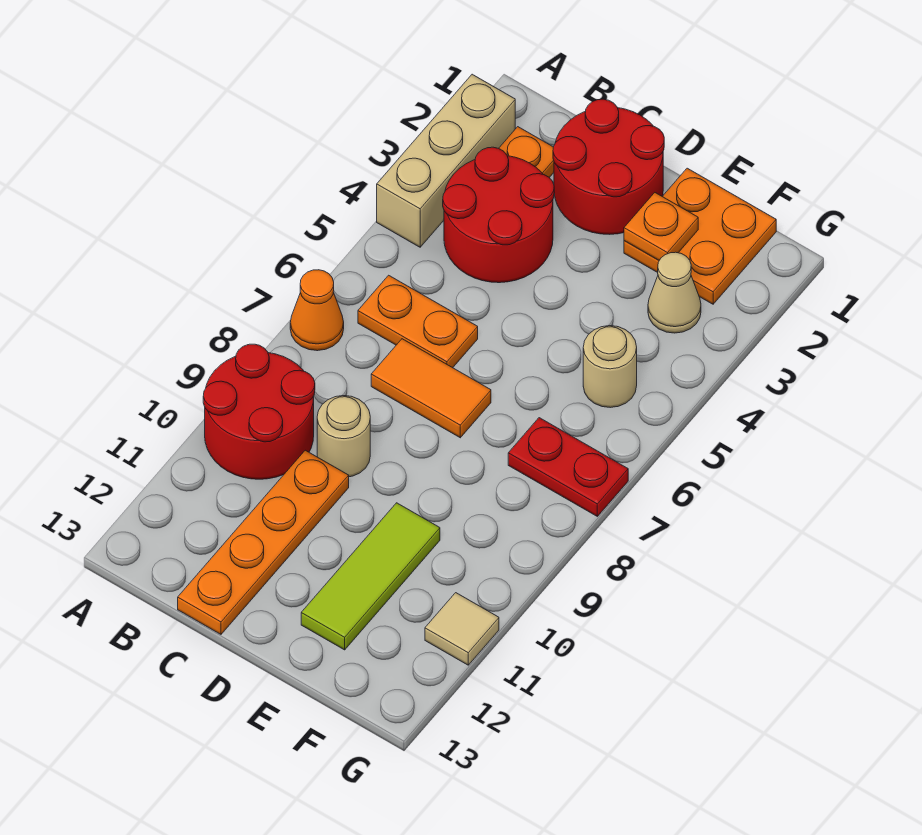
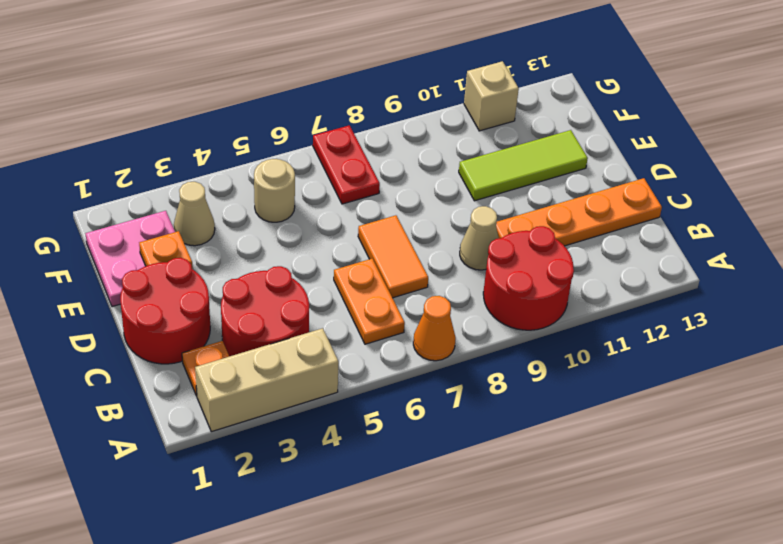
tan 1x1 round brick [317,396,370,477] -> tan 1x1 cone [460,206,499,270]
orange 2x2 plate [624,168,776,304] -> pink 2x2 plate [86,211,175,307]
tan 1x1 tile [425,593,499,665] -> tan 1x1 brick [464,61,519,131]

